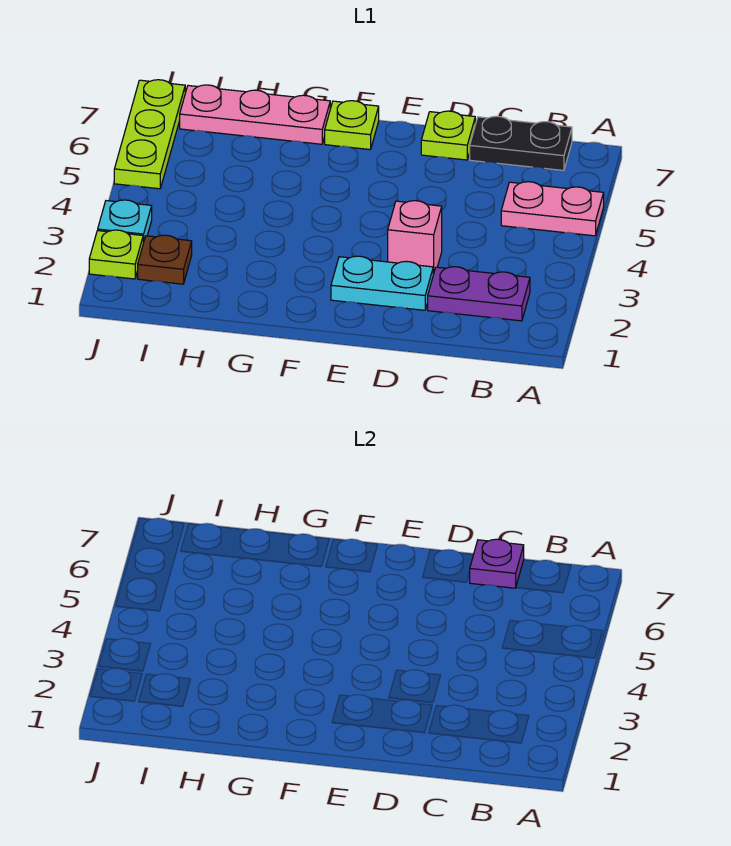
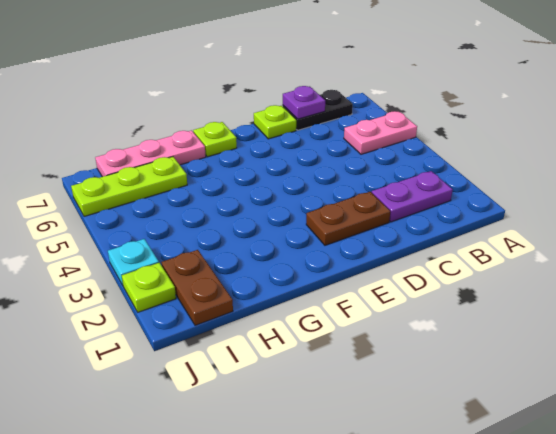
cyan 1x2 plate [331,256,433,310] -> brown 1x2 plate [306,192,390,245]
pink 1x1 brick [388,201,442,275] -> none
brown 1x1 plate [138,235,192,284] -> brown 1x2 plate [161,250,233,325]
lime 1x3 plate [114,80,185,189] -> lime 1x3 plate turned to [71,157,187,217]

